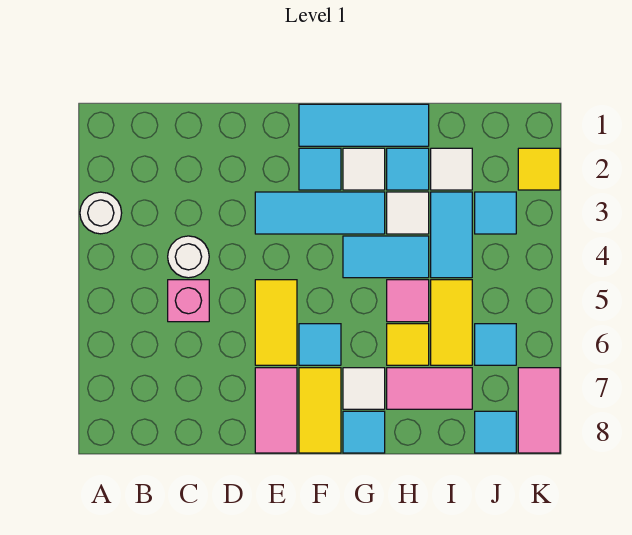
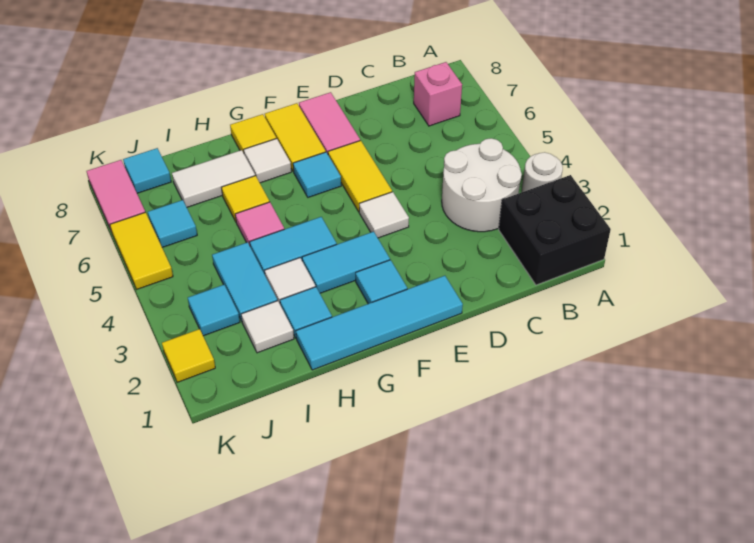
none -> black 2x2 brick [499,175,611,285]
white 1x1 round brick [168,236,209,278] -> white 2x2 round brick [442,138,522,232]
pink 1x1 brick [168,280,209,322] -> pink 1x1 brick moved to [414,62,462,126]
cyan 1x3 tile [255,192,385,234] -> cyan 1x2 tile [302,232,390,293]
cyan 1x3 tile [299,104,429,146] -> cyan 1x4 tile [296,276,463,370]
white 1x1 tile [343,148,385,190] -> white 1x1 tile moved to [359,192,409,238]
cyan 1x1 tile [343,411,385,453] -> yellow 1x1 tile [230,114,276,153]
pink 1x2 tile [387,368,472,409] -> white 1x2 tile [172,150,255,207]
yellow 1x2 tile [431,280,472,365] -> yellow 1x2 tile moved to [110,212,173,289]

